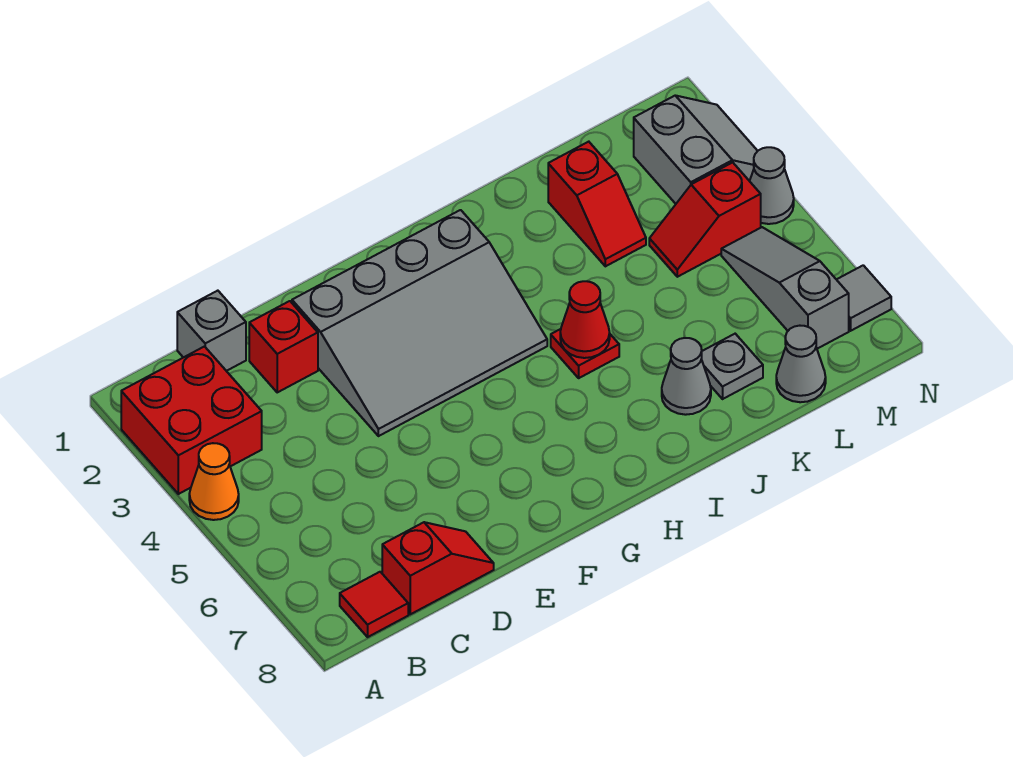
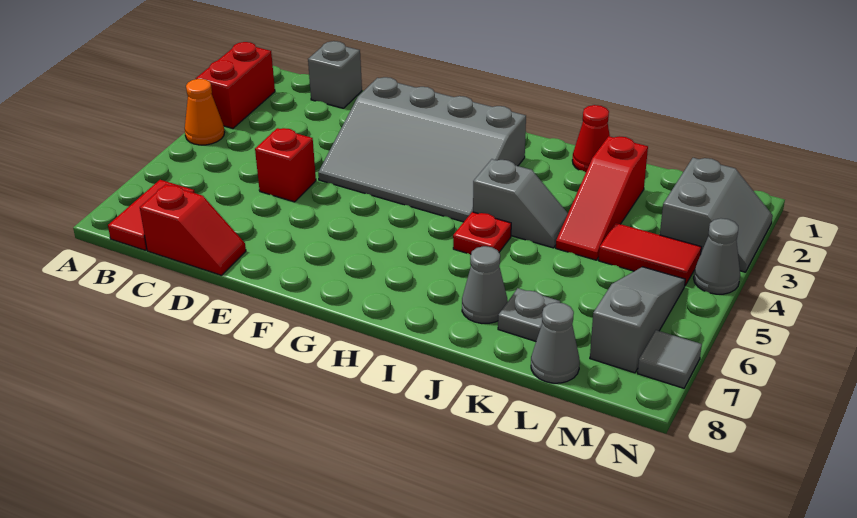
red 2x2 brick [121,347,262,494] -> red 1x2 brick [196,42,275,128]
red 1x1 tile [340,572,408,637] -> red 1x2 tile [108,180,195,250]
red 1x1 brick [249,301,318,392] -> red 1x1 brick moved to [255,128,316,202]
none -> grey 1x2 slope [473,159,568,248]
red 1x1 cone [560,281,610,358] -> red 1x1 cone moved to [572,105,610,172]
red 1x2 slope [548,142,646,266] -> red 1x3 slope [556,136,648,260]
red 1x2 slope [649,162,761,277] -> red 1x2 tile [599,223,701,285]

